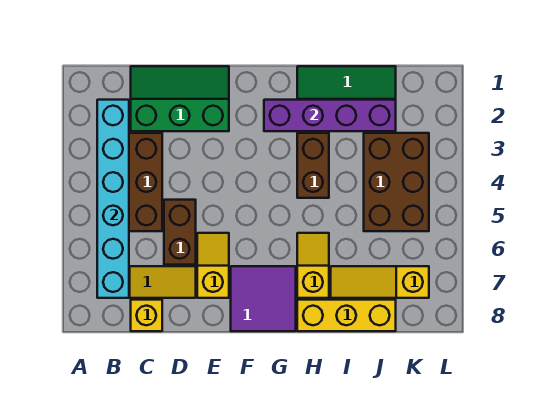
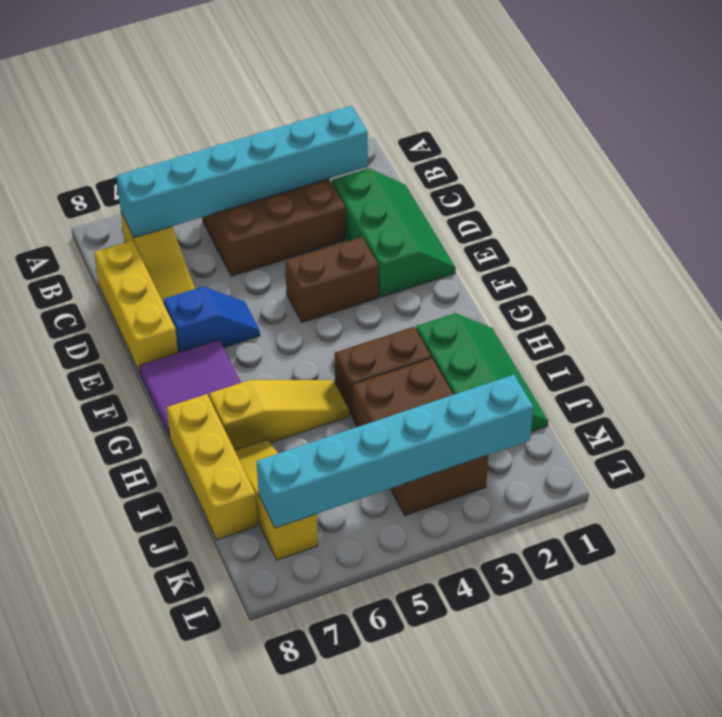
yellow 1x1 brick [131,300,162,331] -> yellow 1x3 brick [94,240,178,373]
brown 1x2 brick [164,200,196,265] -> brown 1x2 brick moved to [285,237,379,322]
yellow 1x2 slope [197,233,229,298] -> blue 1x2 slope [164,286,260,353]
purple 1x4 brick [264,100,396,131] -> none
yellow 1x2 slope [297,233,329,298] -> yellow 1x3 slope [209,380,349,450]
brown 2x3 brick [364,133,429,231] -> brown 2x3 brick turned to [352,358,488,516]
none -> cyan 1x6 brick [257,375,533,528]

